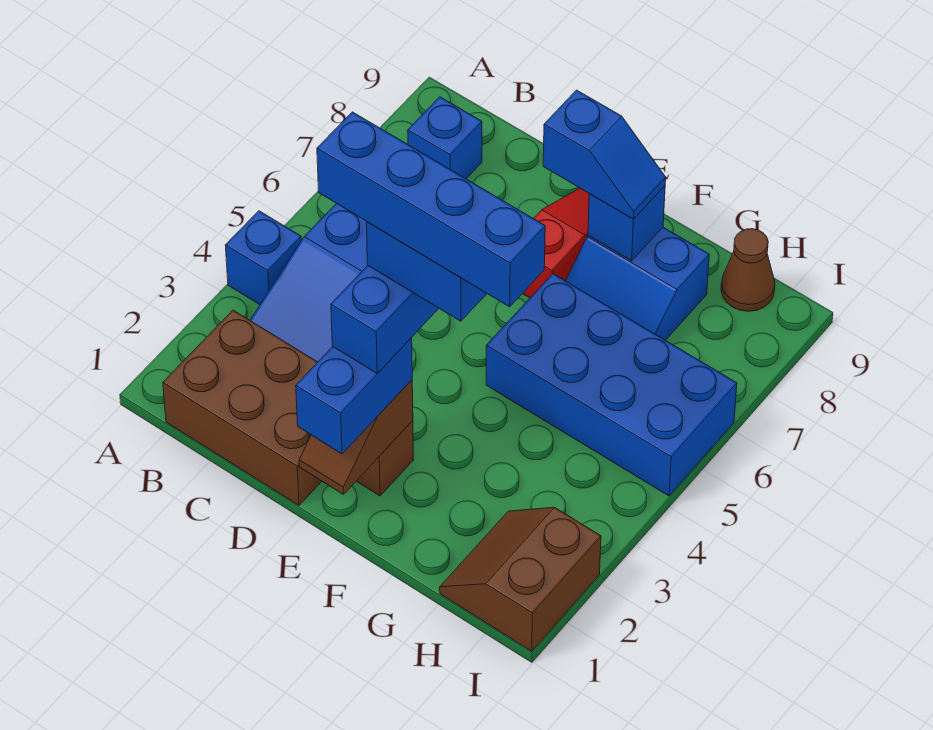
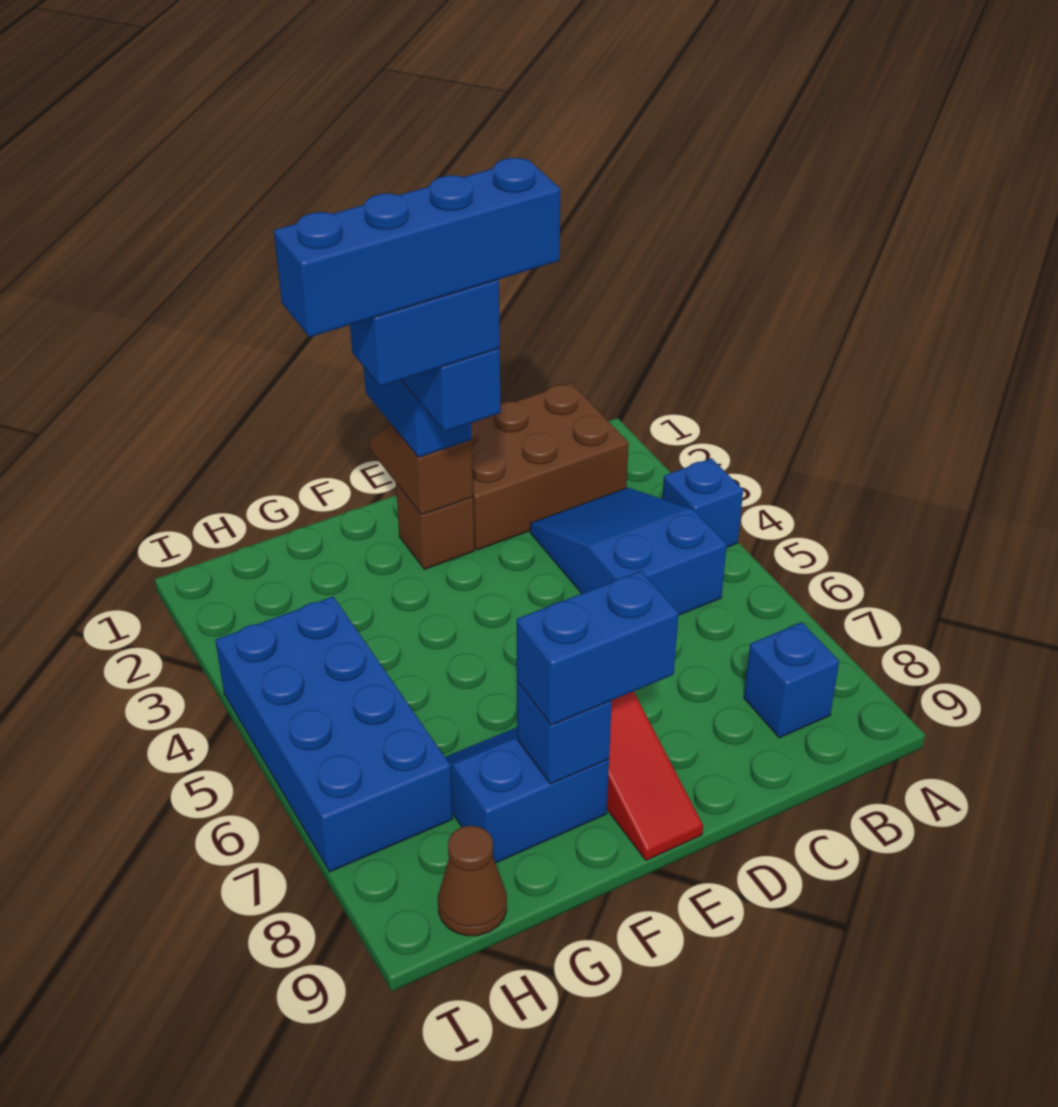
blue 1x2 slope [543,90,666,219] -> blue 1x2 brick [517,571,679,725]
blue 2x4 brick [486,274,737,496] -> blue 2x4 brick turned to [215,597,453,872]
brown 2x2 slope [440,507,601,651] -> none

